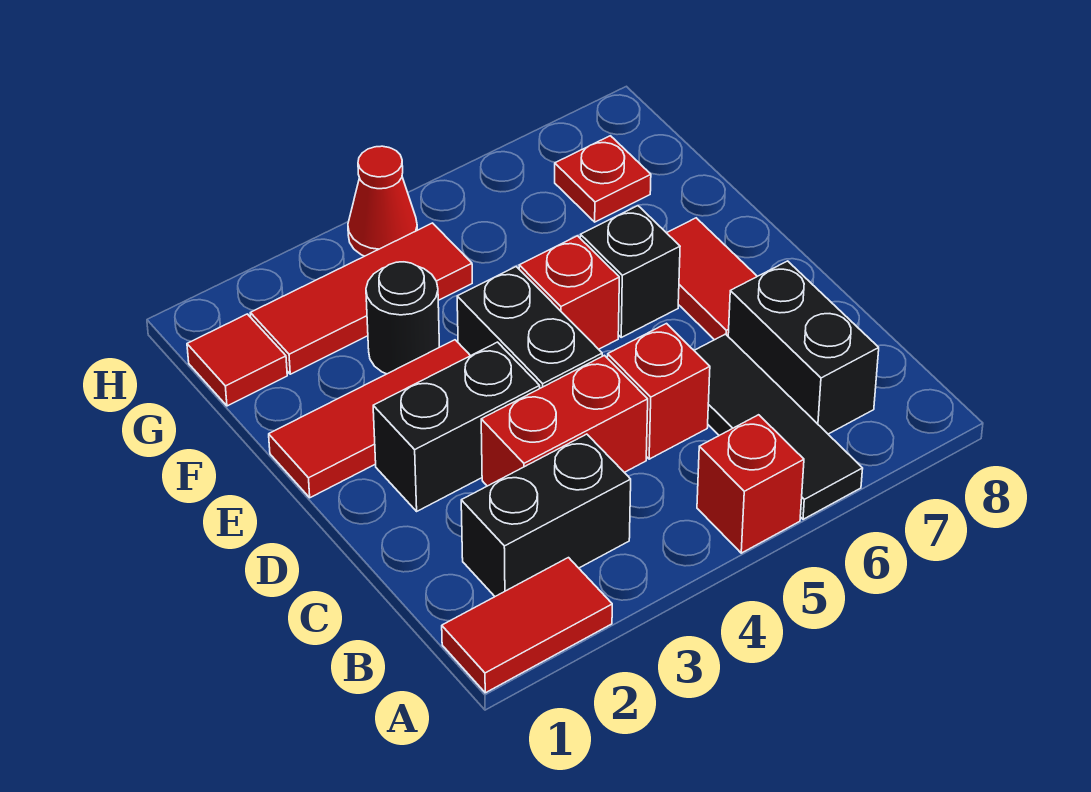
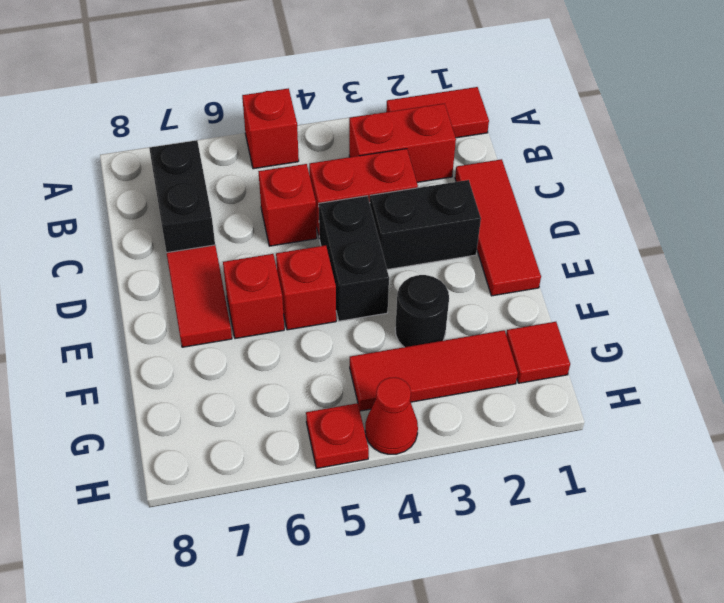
black 1x3 tile [694,334,863,519] -> none
black 1x2 brick [461,434,631,596] -> red 1x2 brick [349,104,456,182]
red 1x3 tile [269,340,470,498] -> red 1x3 tile turned to [455,159,541,296]
black 1x1 brick [580,206,680,337] -> red 1x1 brick [223,254,284,339]
red 1x1 plate [555,136,651,222] -> red 1x1 plate moved to [306,403,369,468]

